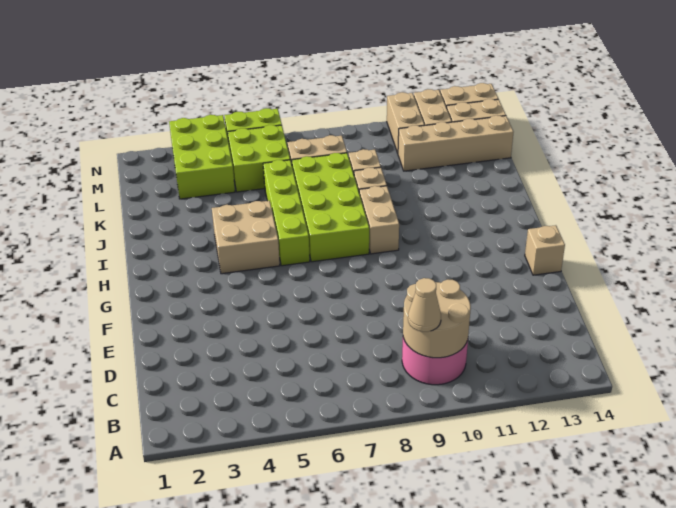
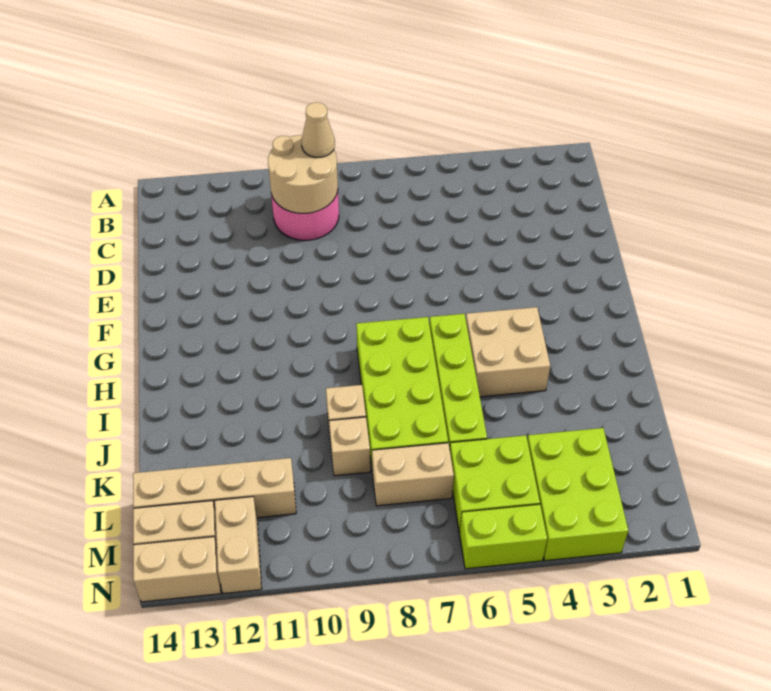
tan 1x1 brick [525,225,565,275] -> none
tan 1x2 brick [359,186,399,254] -> none
tan 1x2 brick [387,92,424,153] -> none

